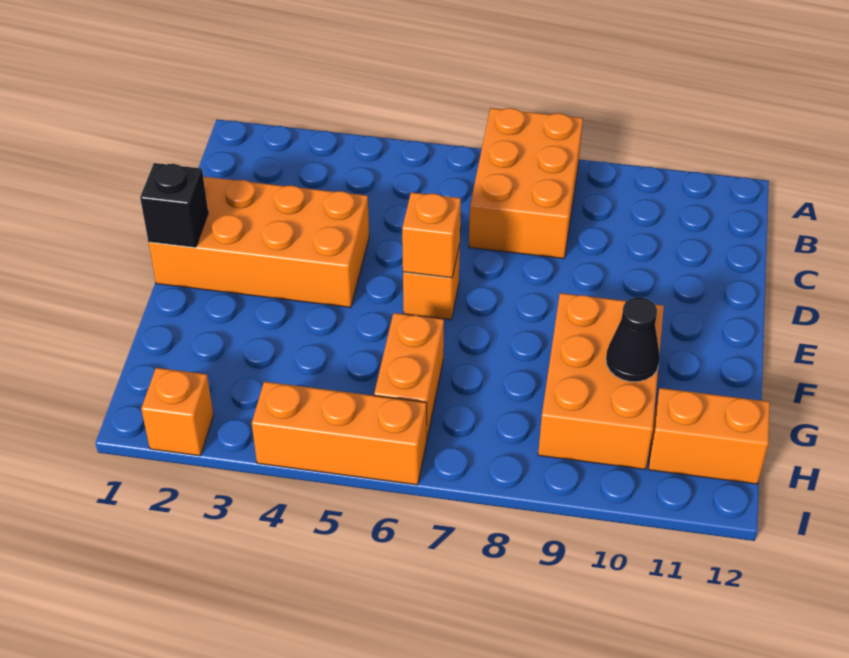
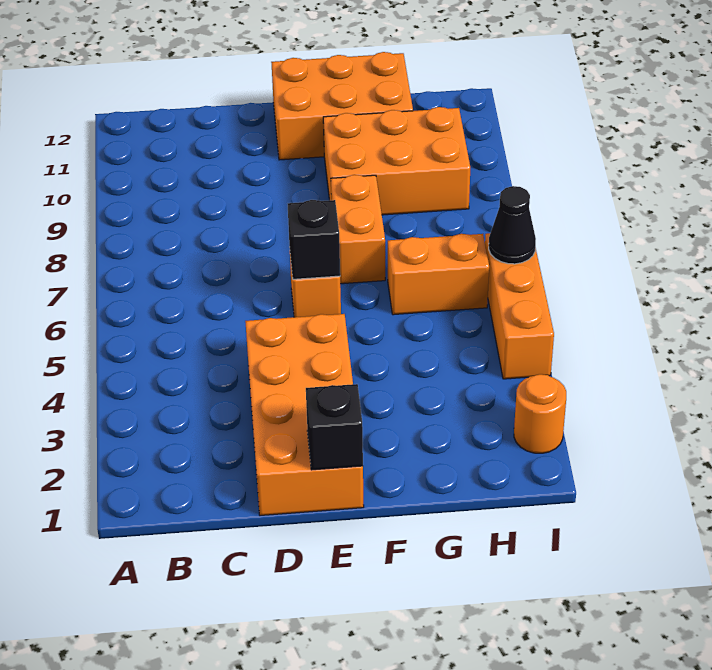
orange 2x3 brick [469,108,583,259] -> orange 2x3 brick moved to [271,52,413,160]
orange 1x1 brick [402,192,461,278] -> black 1x1 brick [288,200,340,279]
black 1x1 cone [606,297,660,382] -> black 1x1 cone moved to [489,186,536,264]
orange 1x2 brick [649,388,770,484] -> orange 1x2 brick moved to [331,175,385,284]
orange 1x1 brick [141,368,213,456] -> orange 1x1 round brick [514,374,566,453]

